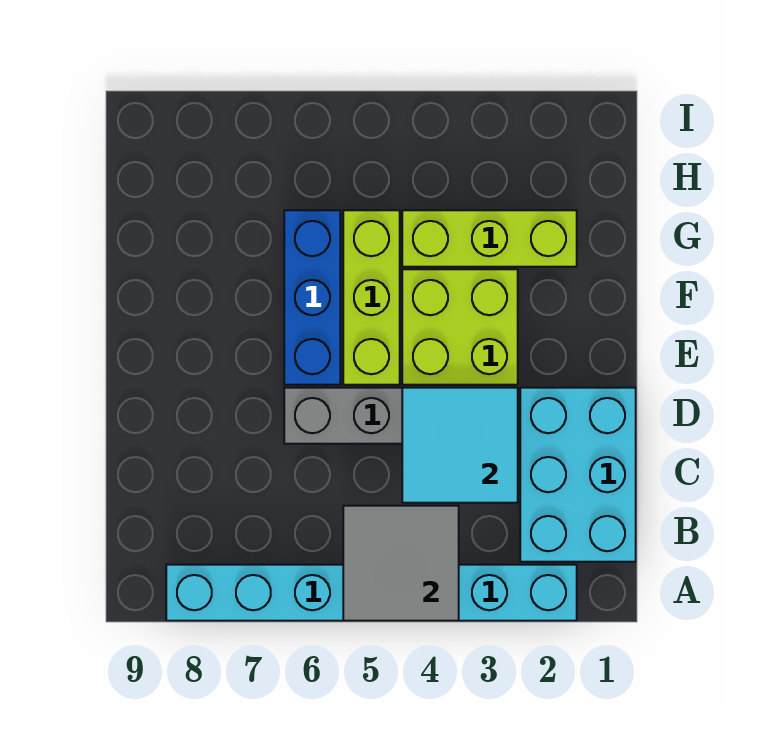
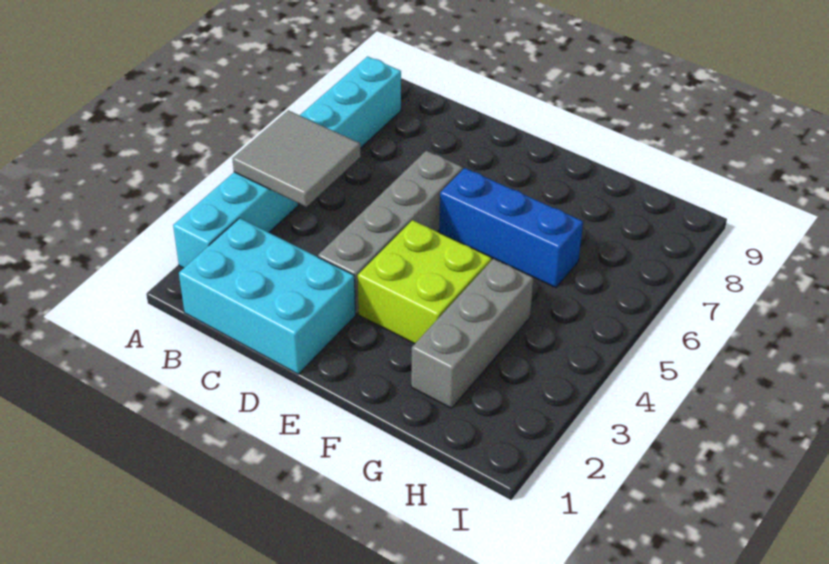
cyan 2x2 tile [402,388,518,503] -> none
lime 1x3 brick [343,210,400,385] -> none
lime 1x3 brick [402,210,577,267] -> grey 1x3 brick [411,259,533,408]

